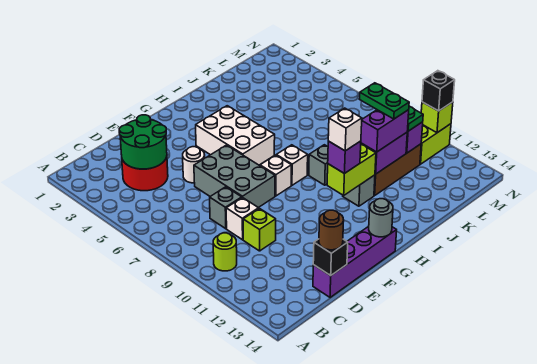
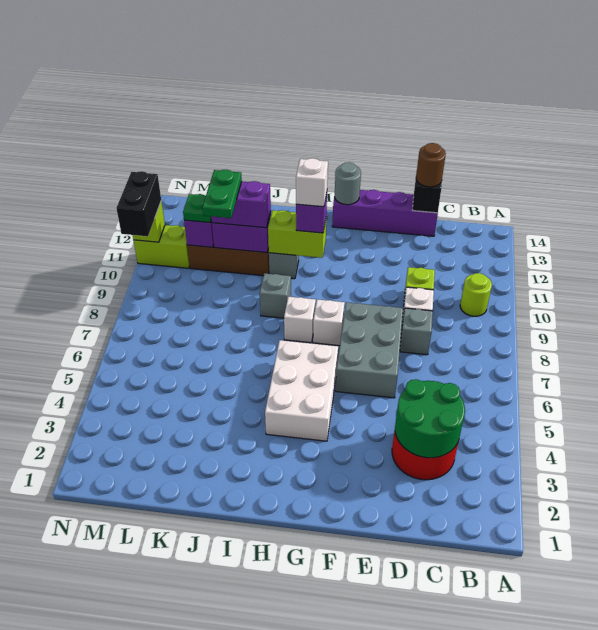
white 1x1 round brick [183,147,205,183] -> none
black 1x1 brick [422,71,455,111] -> black 1x2 brick [116,171,161,236]

